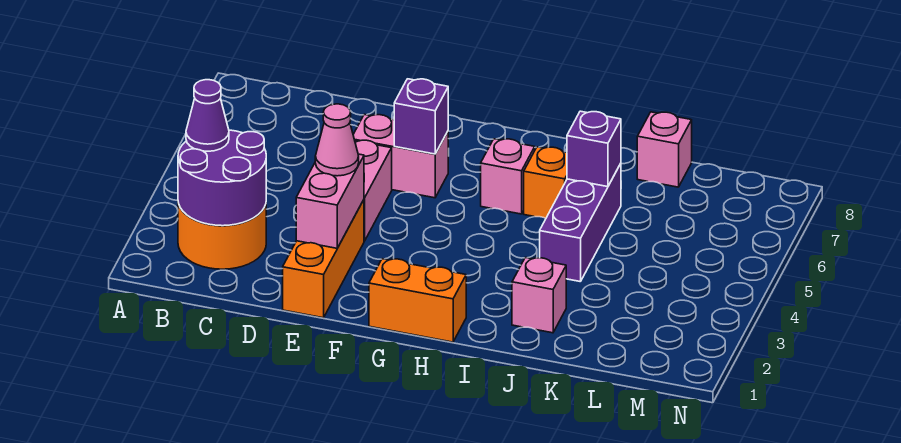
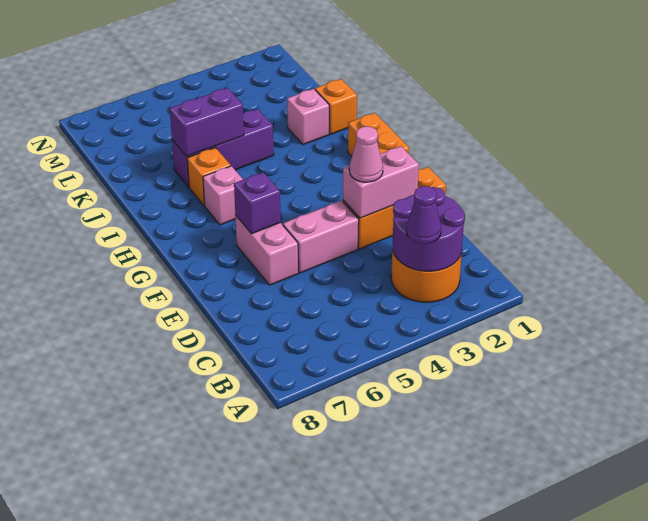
none -> orange 1x1 brick [315,79,357,134]
purple 1x1 brick [567,111,621,187] -> purple 1x2 brick [170,88,244,156]
pink 1x1 brick [637,112,692,187] -> none

